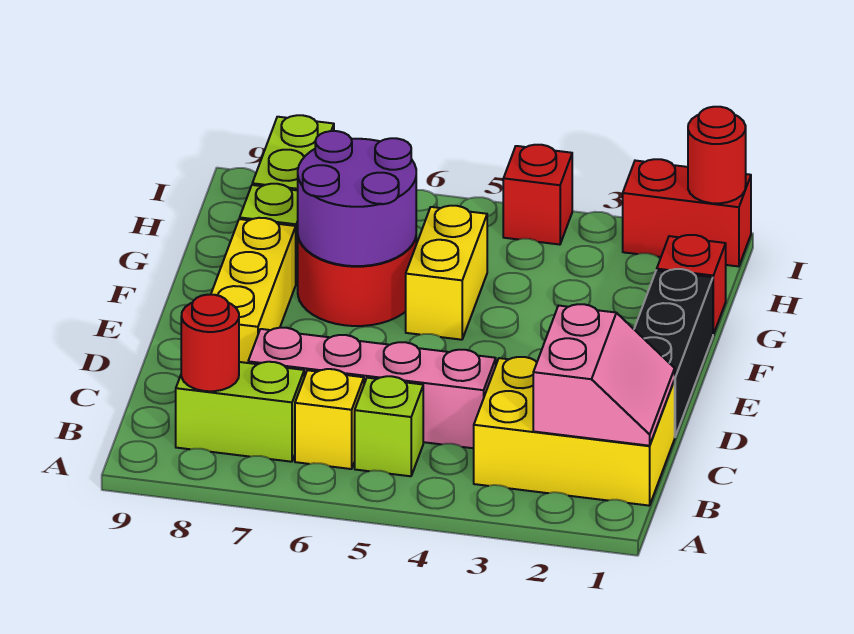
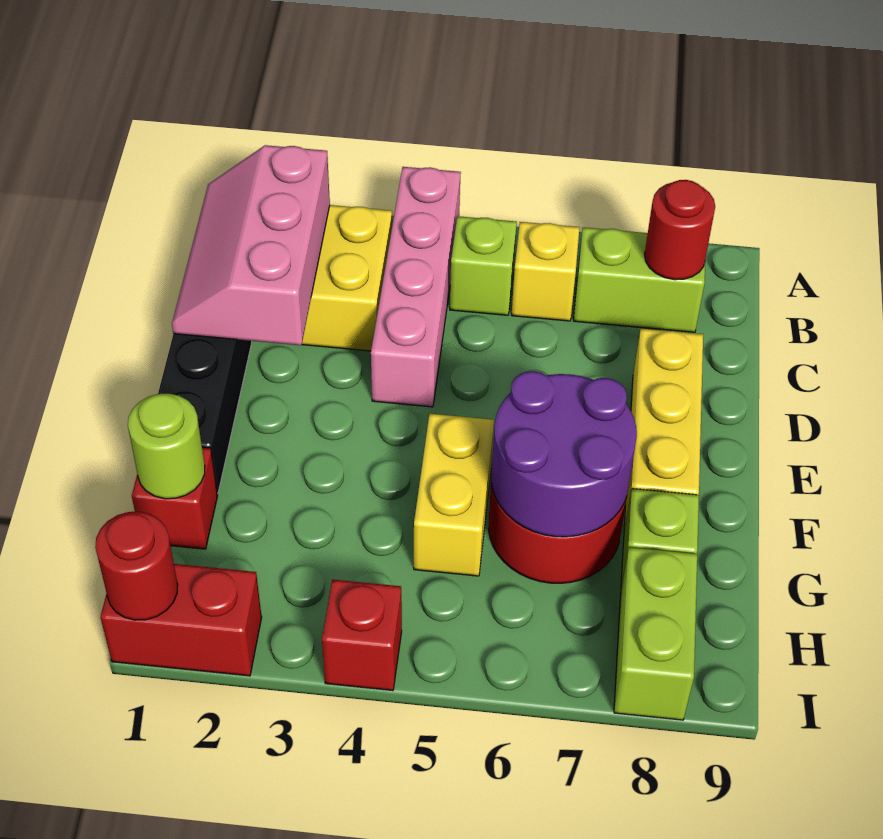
pink 2x2 slope [533,304,675,446] -> pink 2x3 slope [172,145,330,345]
pink 1x4 brick [248,328,496,448] -> pink 1x4 brick turned to [371,167,461,407]
none -> lime 1x1 round brick [128,394,205,499]

